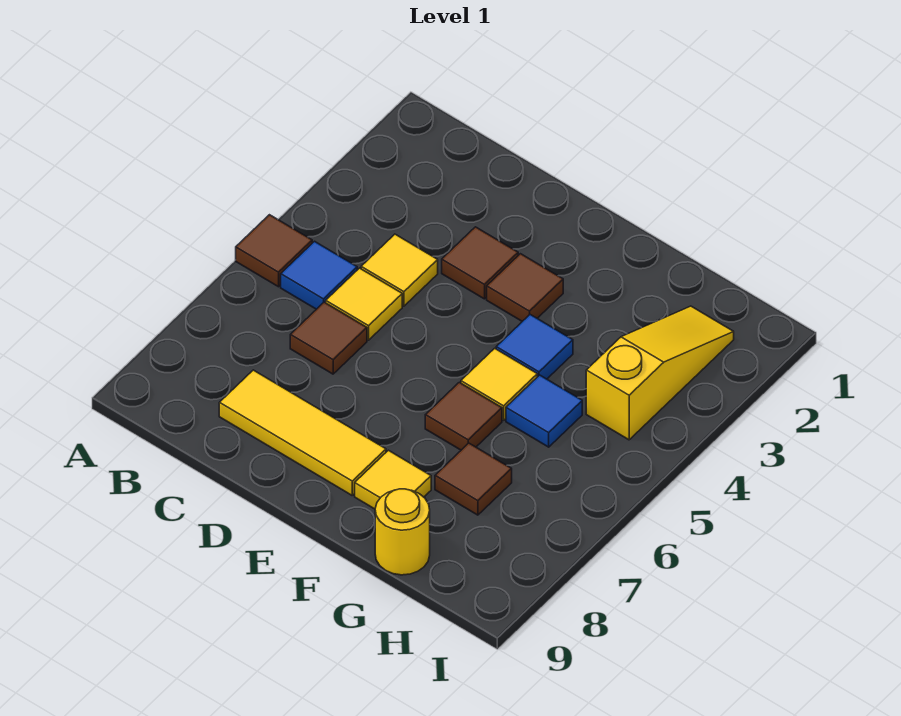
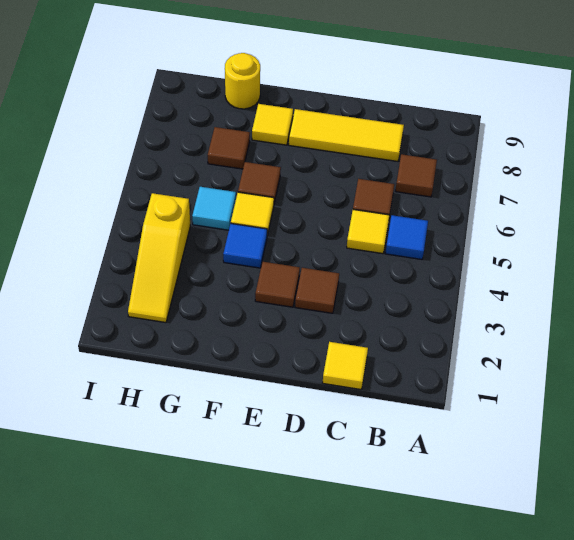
brown 1x1 tile [236,215,312,287] -> brown 1x1 tile moved to [395,154,437,197]
yellow 1x1 tile [361,234,438,306] -> yellow 1x1 tile moved to [323,342,368,389]
blue 1x1 tile [506,375,582,447] -> cyan 1x1 tile [192,187,236,230]

